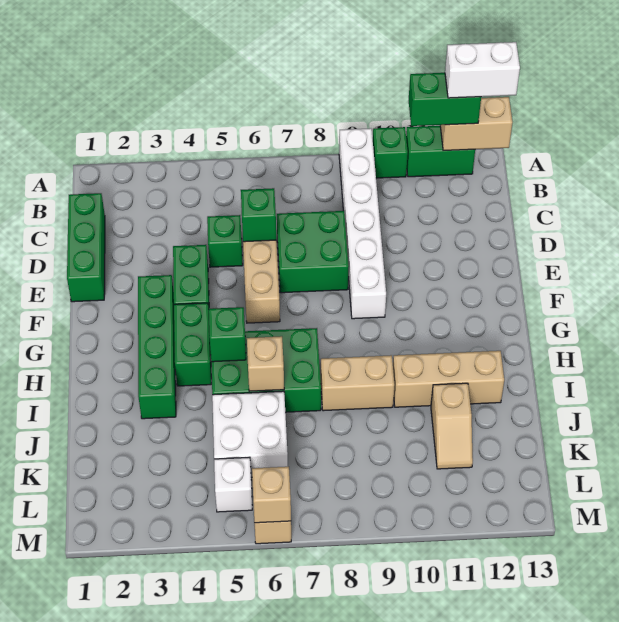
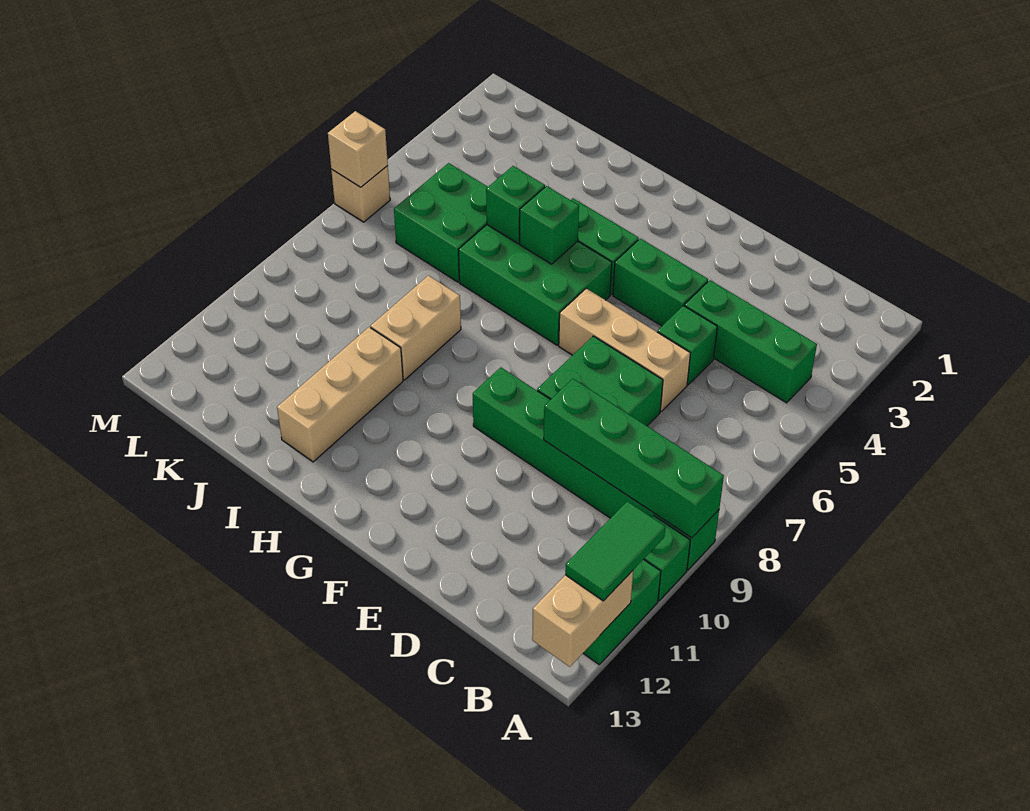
white 1x6 brick [339,128,386,319] -> green 1x6 brick [473,367,719,570]
green 1x2 brick [409,73,481,126] -> green 1x2 tile [565,501,665,601]
white 1x2 brick [445,42,520,98] -> none
green 1x3 brick [67,193,105,302] -> green 1x3 brick moved to [685,280,817,403]
green 1x1 brick [241,188,276,242] -> green 1x1 brick moved to [486,166,545,243]
green 1x4 brick [138,275,176,419] -> green 1x4 brick moved to [544,379,724,538]
green 2x3 brick [211,328,321,412] -> green 2x3 brick turned to [459,225,612,345]
tan 1x1 brick [247,336,284,391] -> none
white 2x2 brick [212,391,288,477] -> green 2x2 brick [394,163,488,282]
tan 1x2 slope [431,383,473,469] -> none
white 1x1 brick [214,457,252,512] -> none

